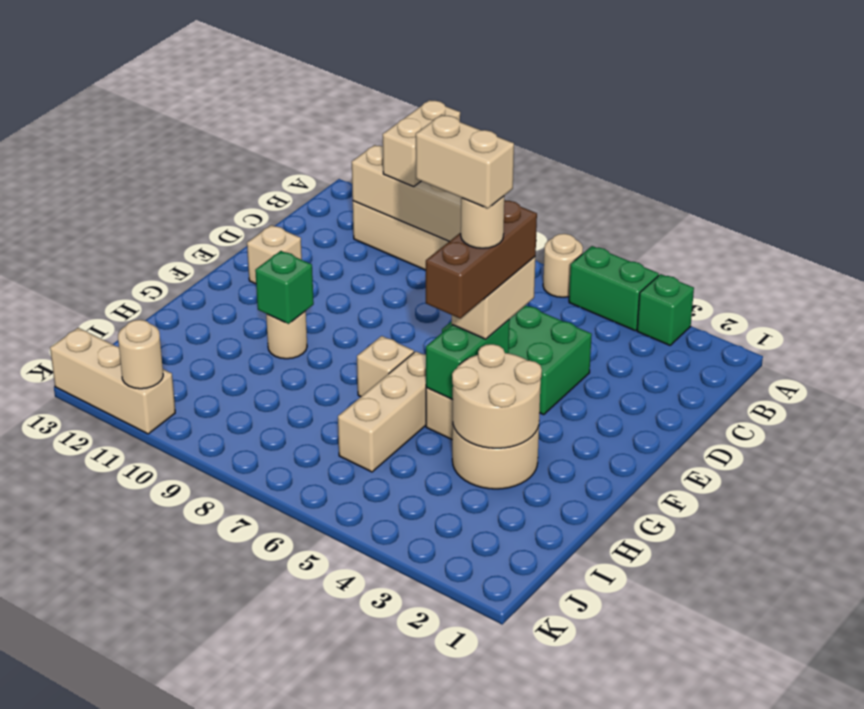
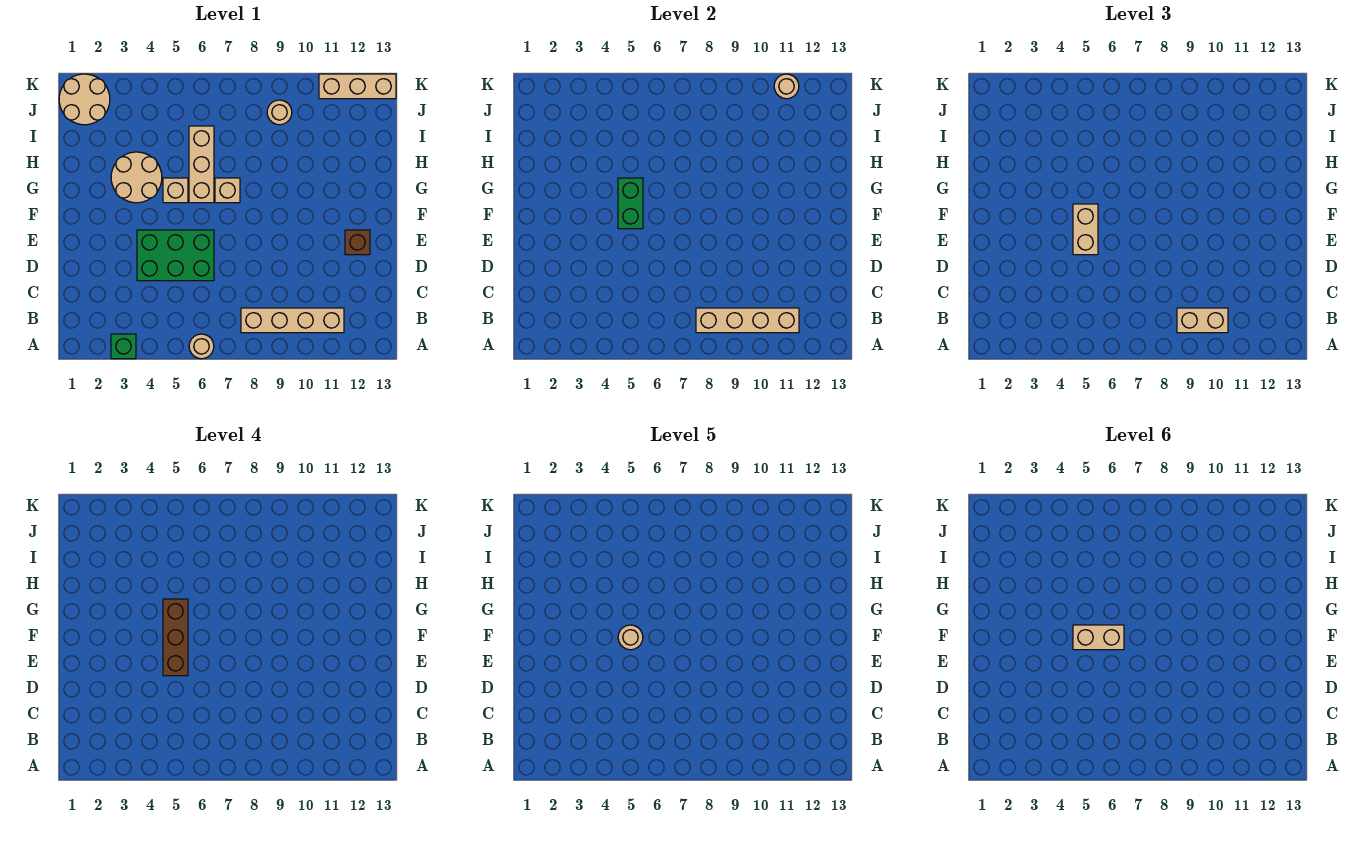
green 1x2 brick [569,246,659,331] -> none
tan 1x2 brick [383,100,460,187] -> tan 1x2 brick turned to [1177,308,1228,333]
tan 1x1 brick [247,225,302,284] -> brown 1x1 brick [345,230,370,255]
tan 2x2 round brick [452,344,542,448] -> tan 2x2 round brick moved to [59,74,110,125]
tan 1x1 round brick [266,311,307,359] -> tan 1x1 round brick moved to [267,100,292,125]
green 1x1 brick [255,251,314,324] -> none

